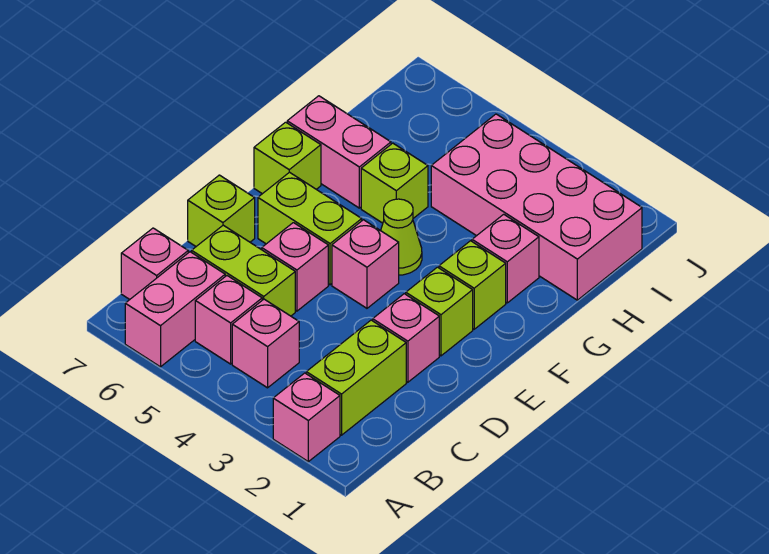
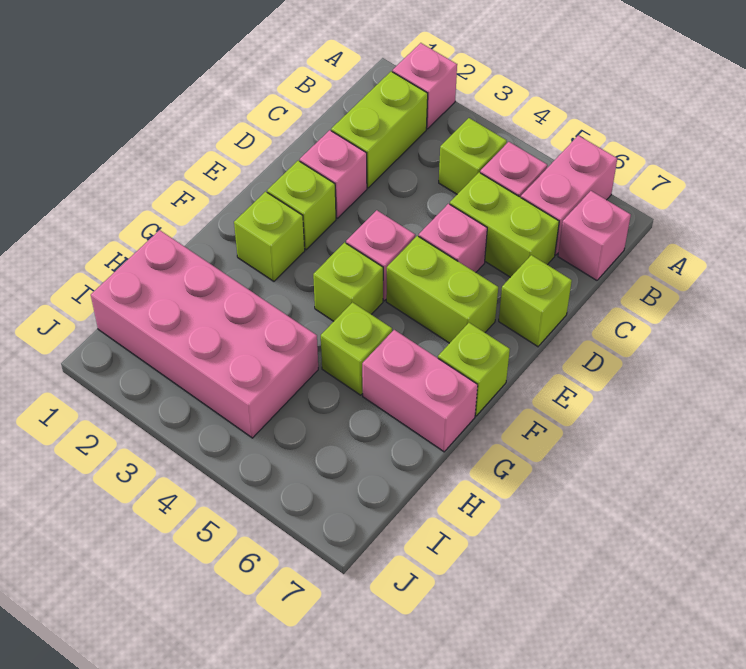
pink 1x1 brick [232,299,299,388] -> lime 1x1 brick [439,118,507,194]
lime 1x1 cone [381,199,422,275] -> lime 1x1 brick [313,242,383,321]
pink 1x1 brick [472,214,539,303] -> none

